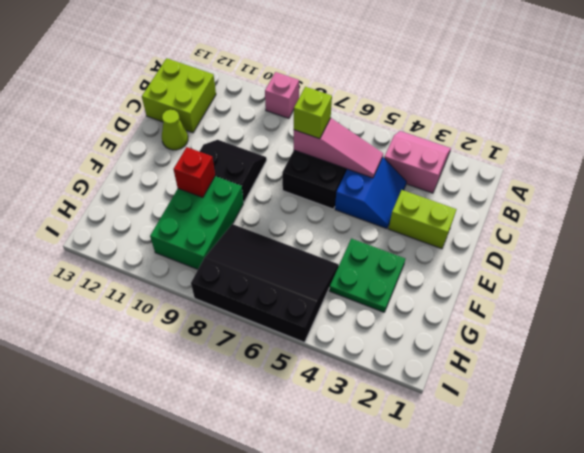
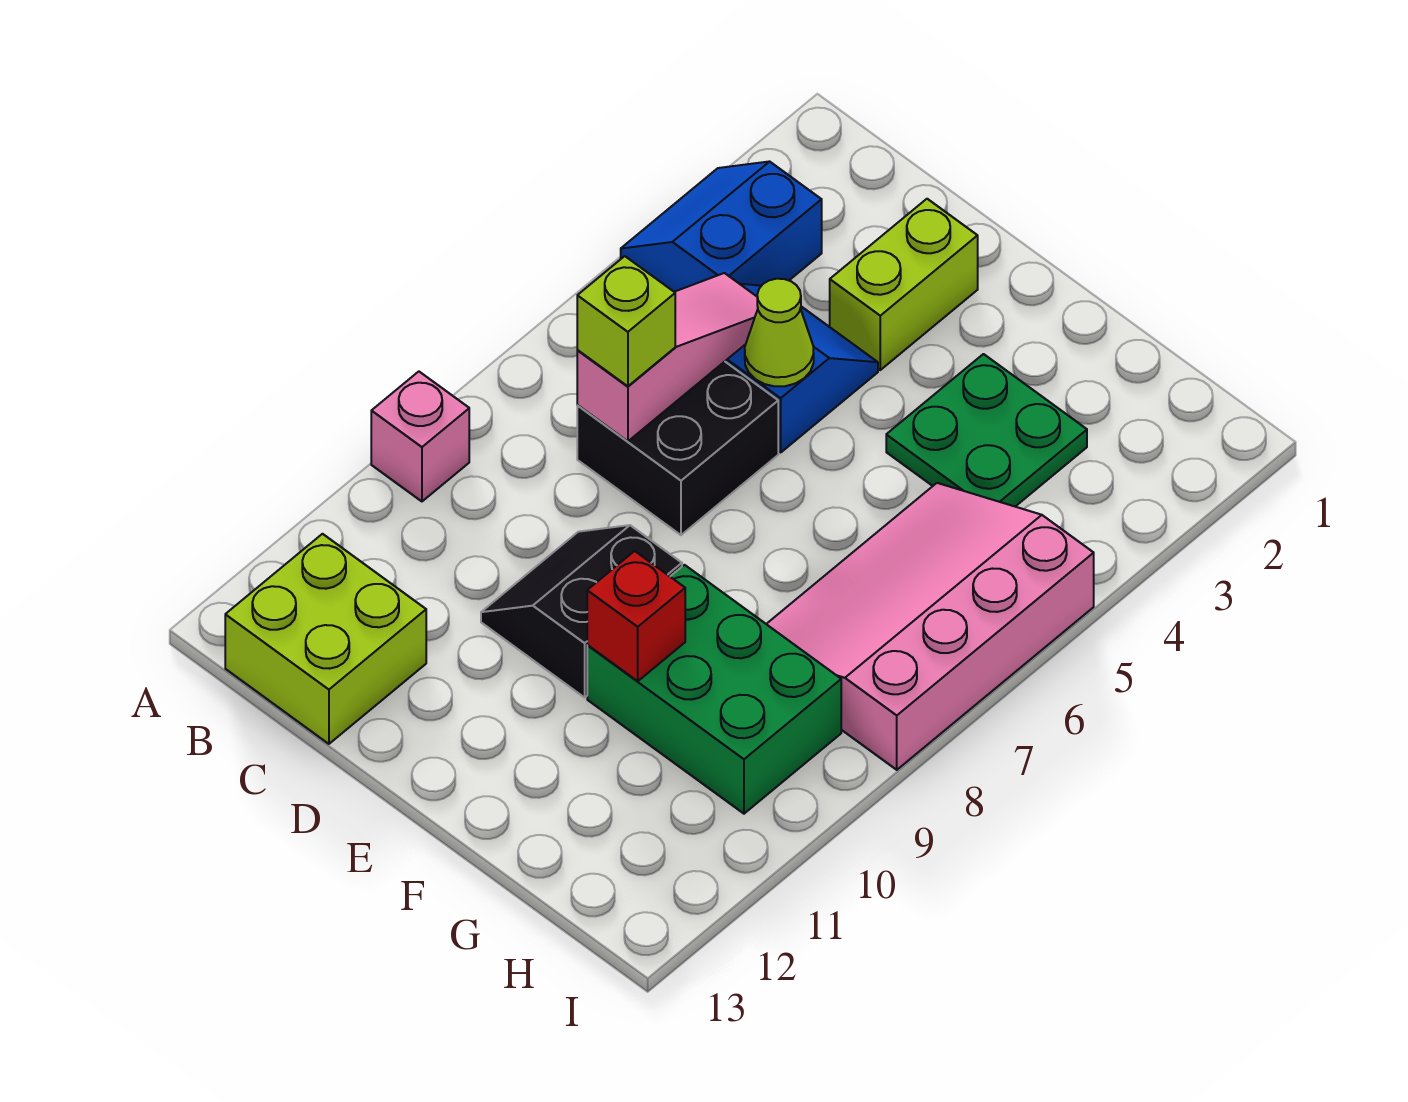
pink 2x2 slope [384,131,451,193] -> blue 2x2 slope [621,162,822,292]
lime 1x1 cone [162,110,188,150] -> lime 1x1 cone moved to [745,279,814,386]
black 3x4 slope [191,224,339,342] -> pink 3x4 slope [767,483,1094,770]

